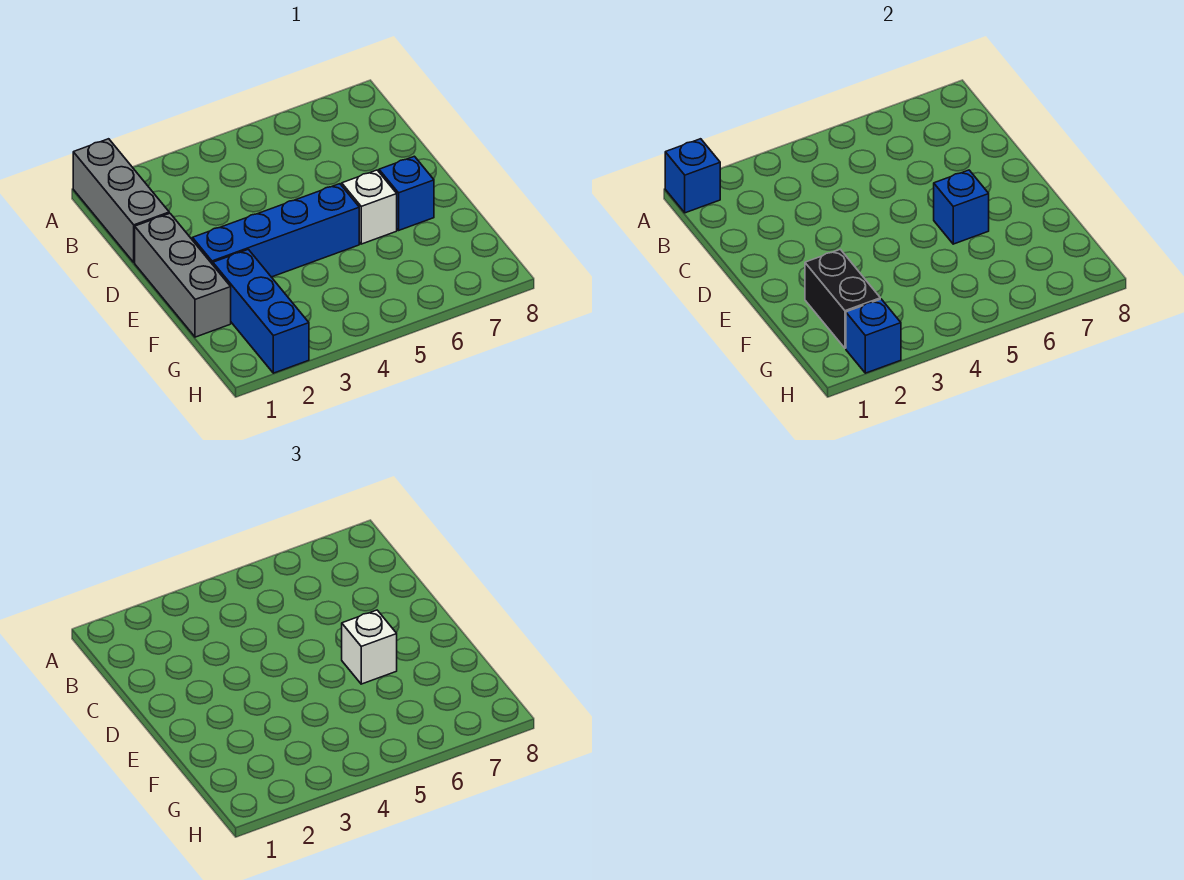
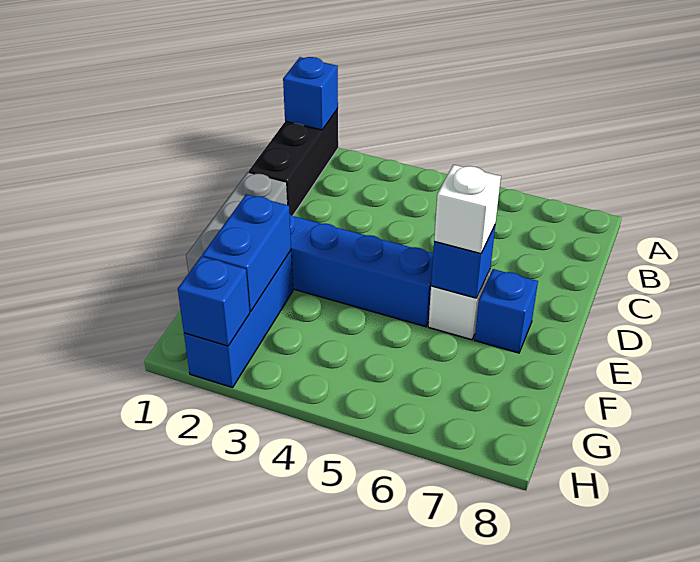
grey 1x3 brick [73,139,169,262] -> black 1x3 brick [249,109,338,216]
black 1x2 brick [805,249,880,348] -> blue 1x2 brick [202,194,291,311]

